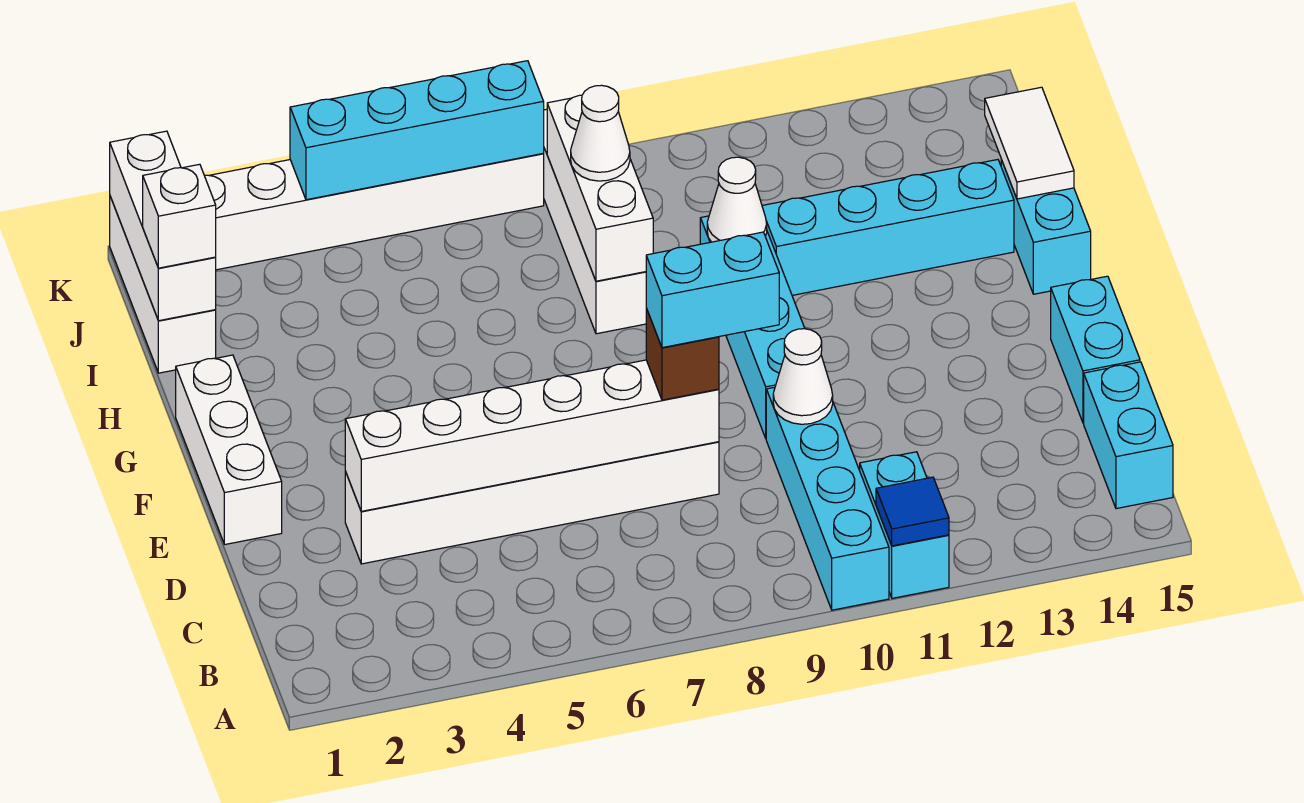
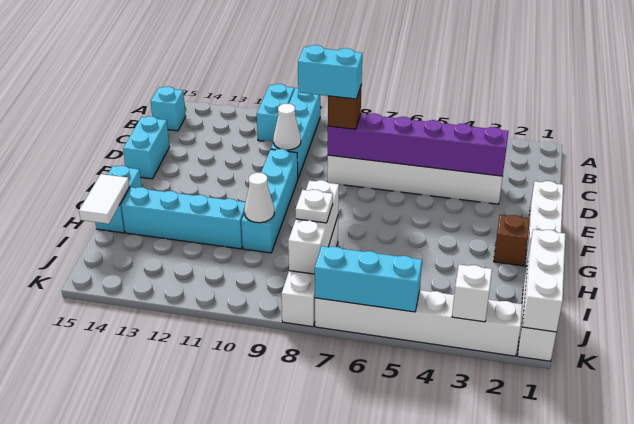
blue 1x1 tile [876,477,949,546] -> none
cyan 1x2 brick [1084,362,1173,509] -> cyan 1x1 brick [151,86,186,131]
white 1x6 brick [345,360,719,511] -> purple 1x6 brick [328,113,508,176]
none -> brown 1x1 brick [494,215,530,266]
white 1x1 brick [143,164,216,268] -> white 1x1 brick moved to [452,264,492,322]
white 1x1 cone [571,85,630,181] -> white 1x1 plate [295,190,333,223]
cyan 1x4 brick [290,61,544,200] -> cyan 1x3 brick [315,246,422,312]

